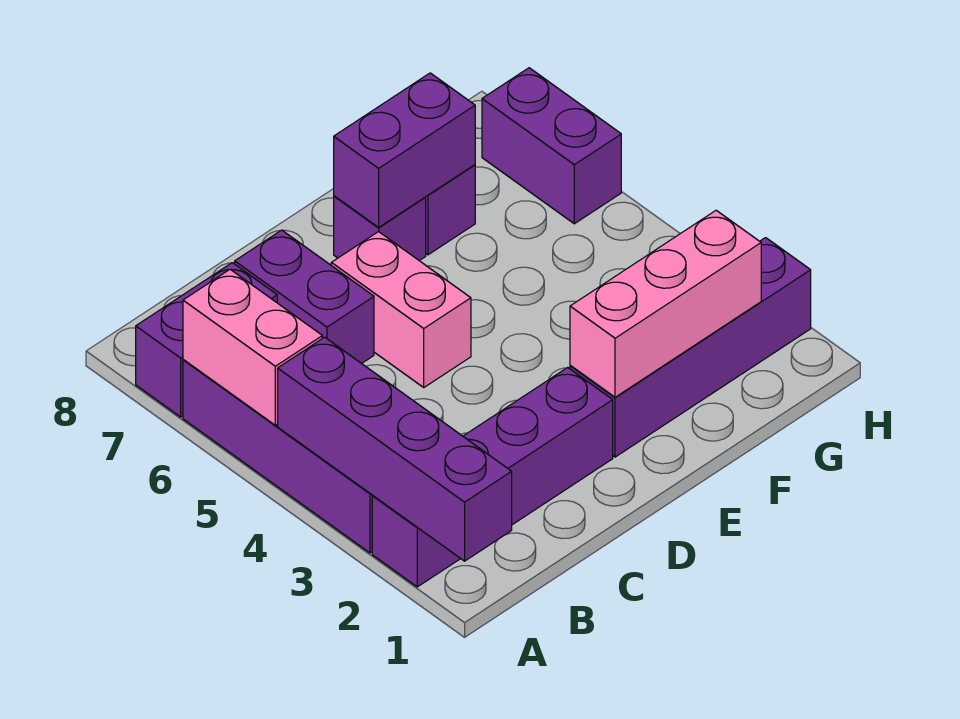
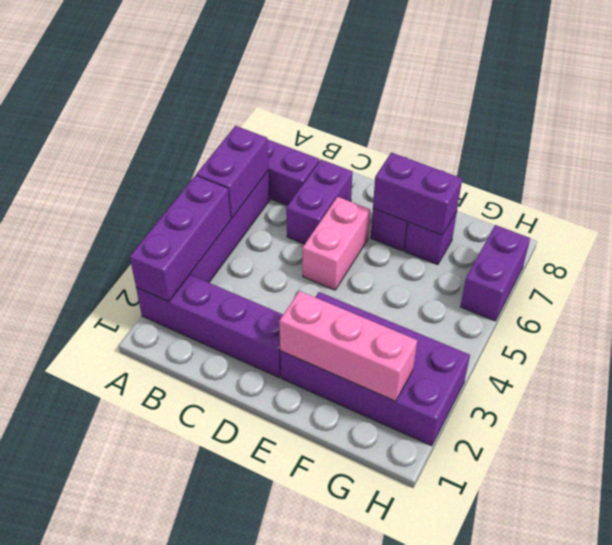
purple 1x4 brick [278,337,512,561] -> purple 1x3 brick [130,175,231,302]
pink 1x2 brick [183,269,322,425] -> purple 1x2 brick [196,126,269,218]
purple 1x4 brick [570,238,811,457] -> purple 2x4 brick [280,292,470,446]

